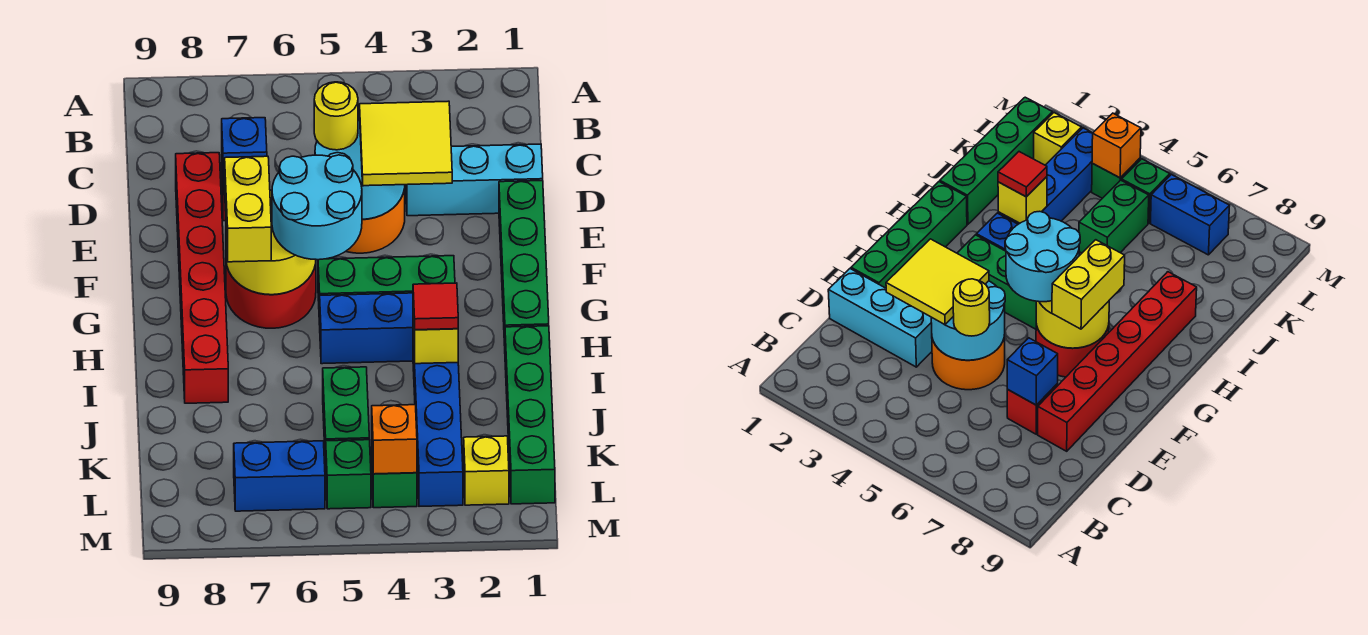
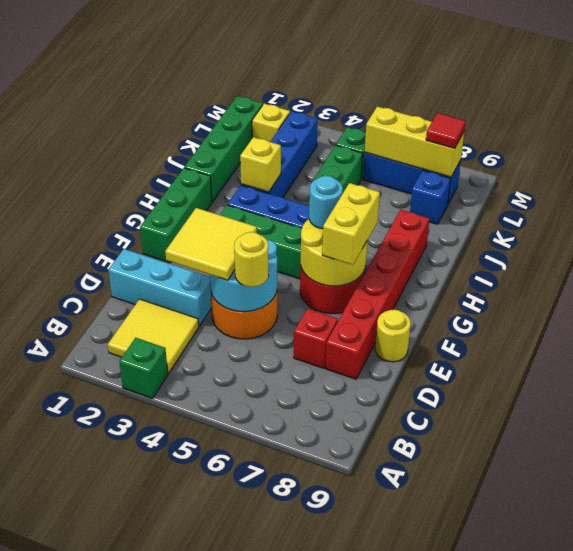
none -> yellow 2x2 tile [108,299,199,374]
blue 1x1 brick [222,118,267,187] -> blue 1x1 brick moved to [410,170,451,224]
green 1x4 brick [499,181,549,346] -> green 1x3 brick [140,168,212,263]
none -> yellow 1x1 round brick [375,310,411,362]
cyan 2x2 round brick [272,155,362,260] -> cyan 1x1 round brick [309,176,343,229]
red 1x1 tile [413,283,458,330] -> red 1x1 tile moved to [426,113,466,148]
green 1x1 brick [372,458,417,508] -> green 1x1 brick moved to [119,338,168,398]
orange 1x1 brick [372,405,417,474] -> none
blue 1x2 brick [234,441,325,511] -> blue 1x3 brick [363,153,461,204]
none -> yellow 1x3 brick [365,106,464,177]

